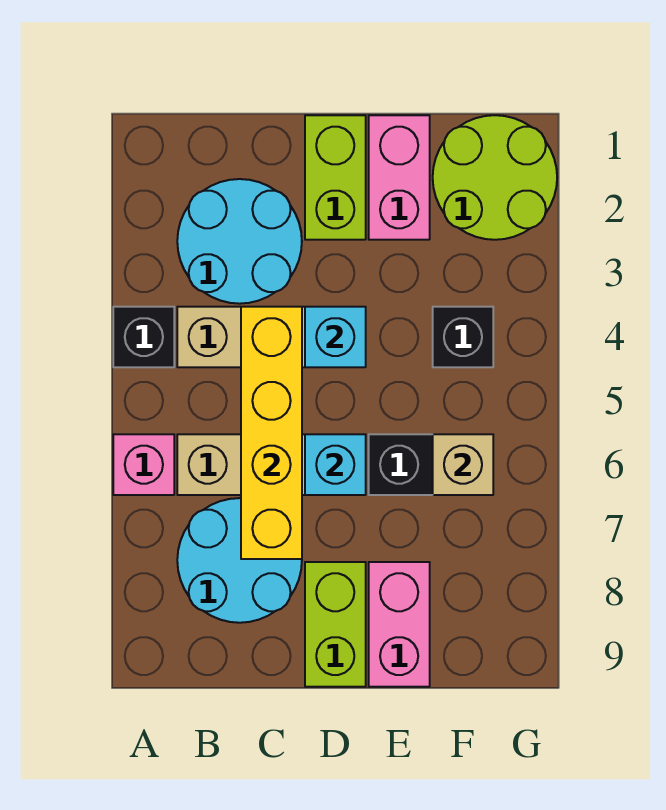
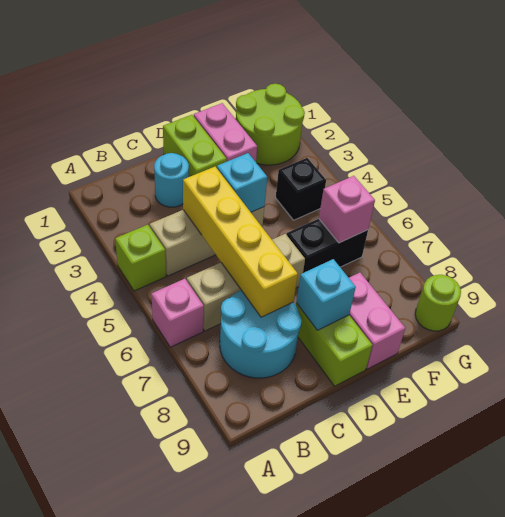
black 1x1 brick [113,307,174,367] -> lime 1x1 brick [115,225,166,291]
cyan 2x2 round brick [177,179,302,304] -> cyan 1x1 round brick [154,153,189,207]
cyan 1x1 brick [305,434,366,495] -> cyan 1x1 brick moved to [296,259,356,330]
tan 1x1 brick [433,434,493,495] -> pink 1x1 brick [319,176,375,243]
none -> lime 1x1 round brick [415,275,461,331]

